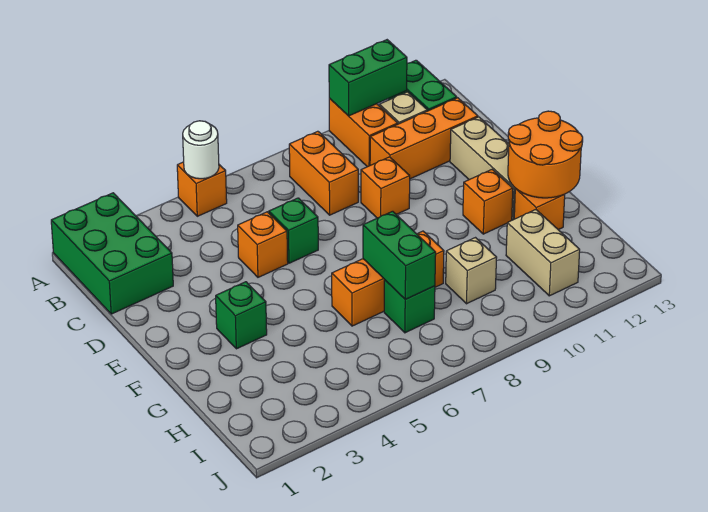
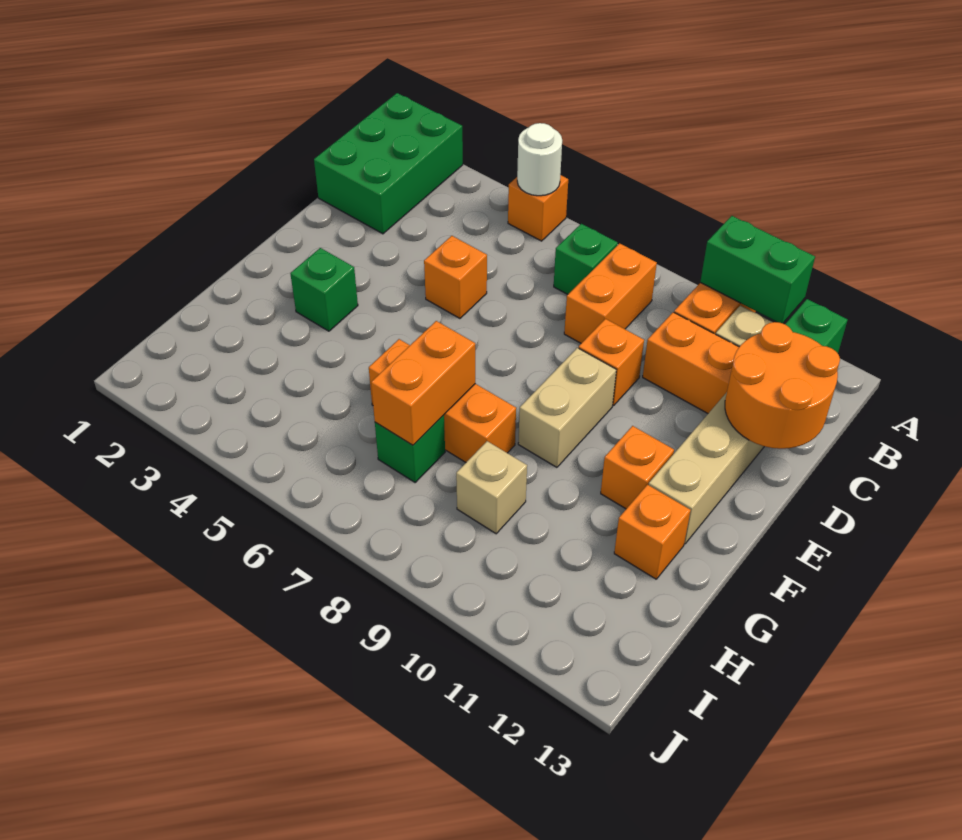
green 1x1 brick [269,198,318,263] -> green 1x1 brick moved to [554,224,618,294]
orange 2x2 round brick [508,111,583,198] -> orange 2x2 round brick moved to [725,322,840,449]
green 1x2 brick [363,211,436,299] -> orange 1x2 brick [371,321,475,445]
tan 1x2 brick [506,210,580,296] -> tan 1x2 brick moved to [518,348,616,467]

